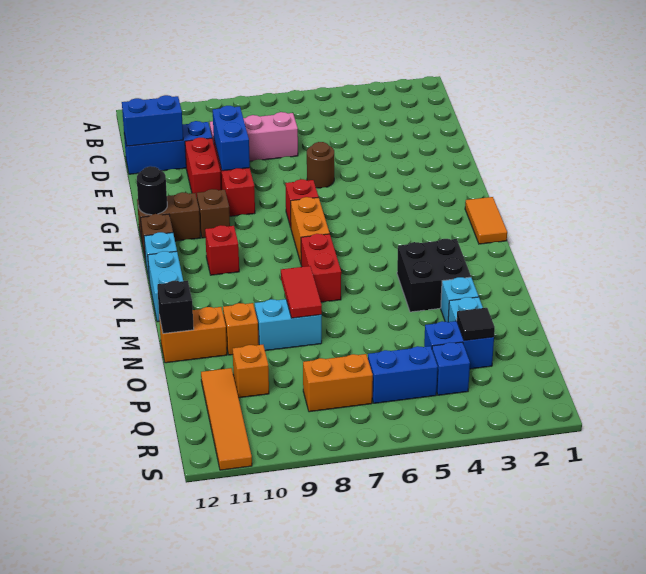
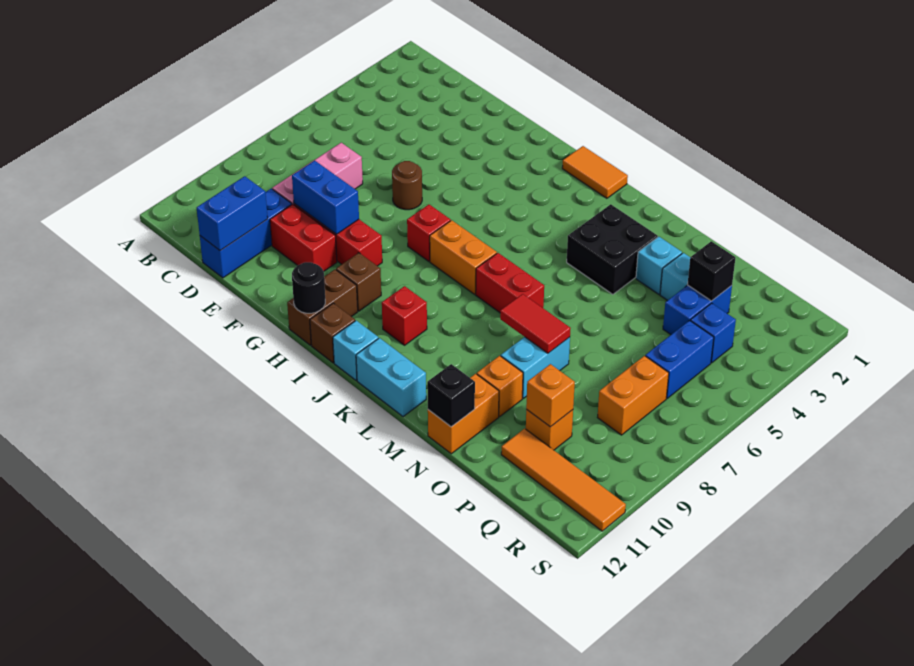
black 1x1 tile [457,308,495,341] -> black 1x1 brick [688,241,735,301]
none -> orange 1x1 brick [526,364,575,427]

